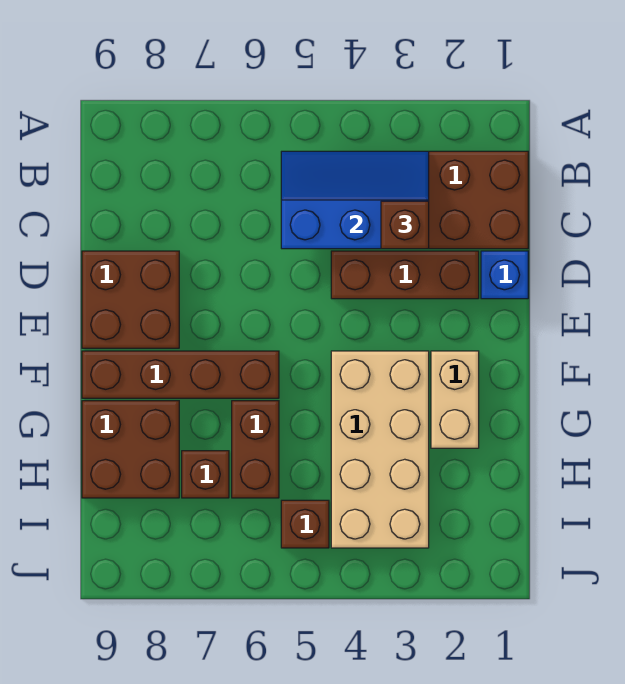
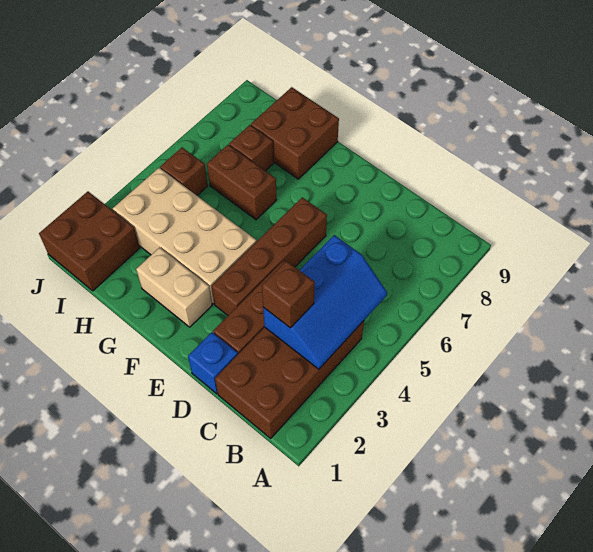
brown 2x2 brick [82,251,179,348] -> brown 2x2 brick moved to [39,192,140,291]
brown 1x4 brick [82,351,279,398] -> brown 1x4 brick moved to [212,197,327,315]

